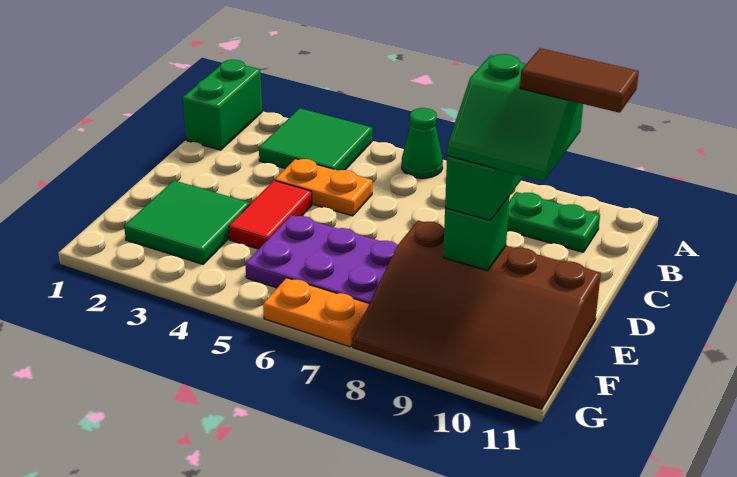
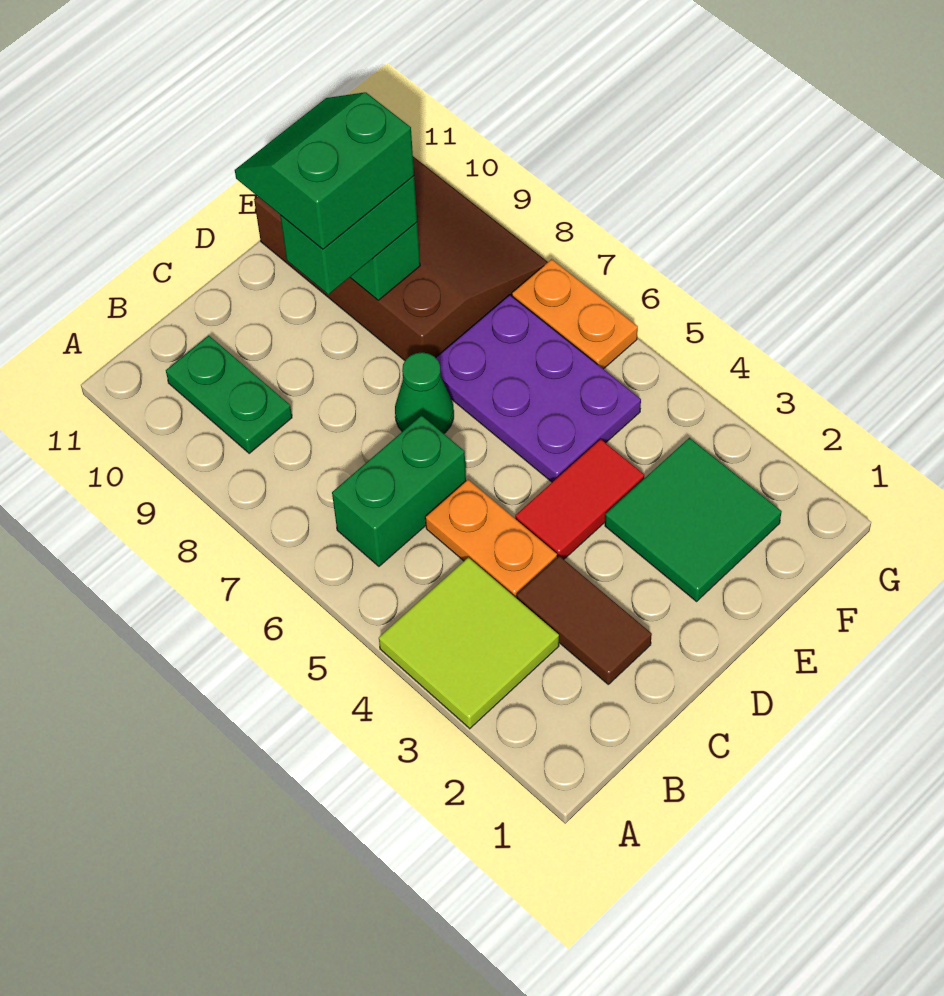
green 1x2 brick [183,60,262,150] -> green 1x2 brick moved to [332,415,466,566]
green 2x2 tile [259,108,372,170] -> lime 2x2 tile [379,557,559,729]
green 1x1 cone [402,108,443,178] -> green 1x1 cone moved to [395,352,454,433]
green 2x2 slope [447,54,583,181] -> green 2x2 slope turned to [235,92,414,249]
brown 1x2 tile [520,48,639,113] -> brown 1x2 tile moved to [517,556,652,684]

